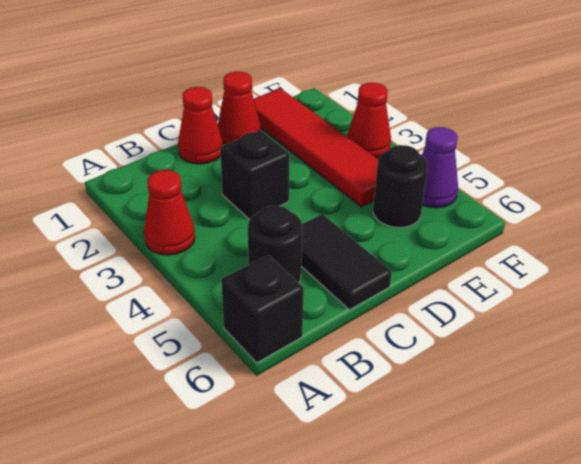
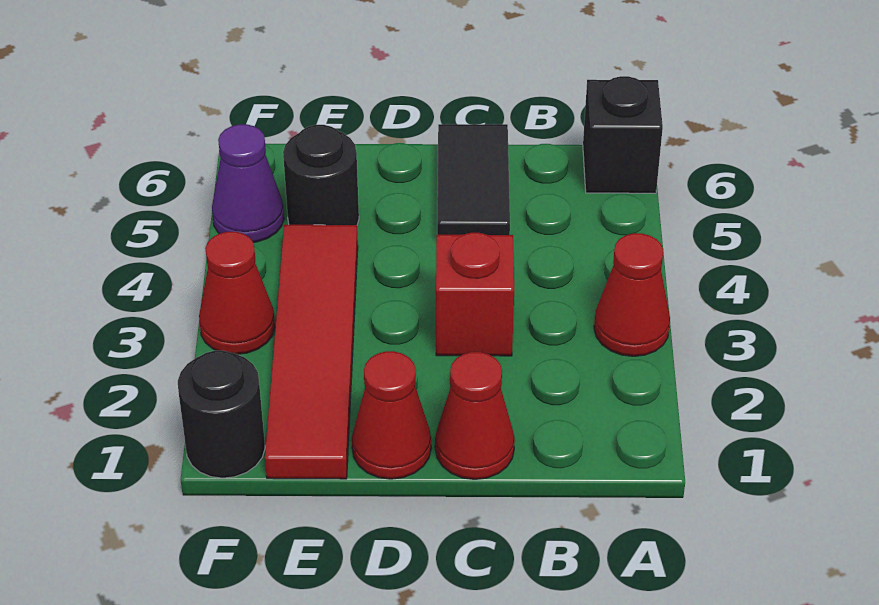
black 1x1 round brick [248,206,303,283] -> black 1x1 round brick moved to [178,351,265,478]
black 1x1 brick [220,130,289,220] -> red 1x1 brick [436,233,514,356]

